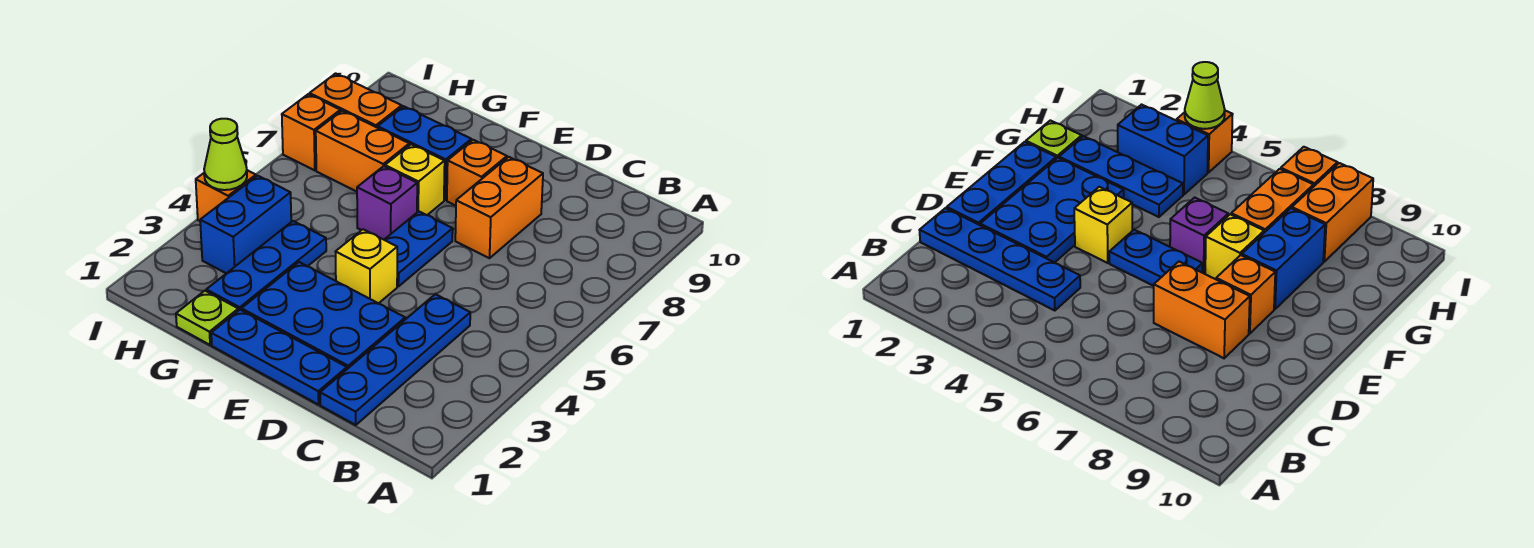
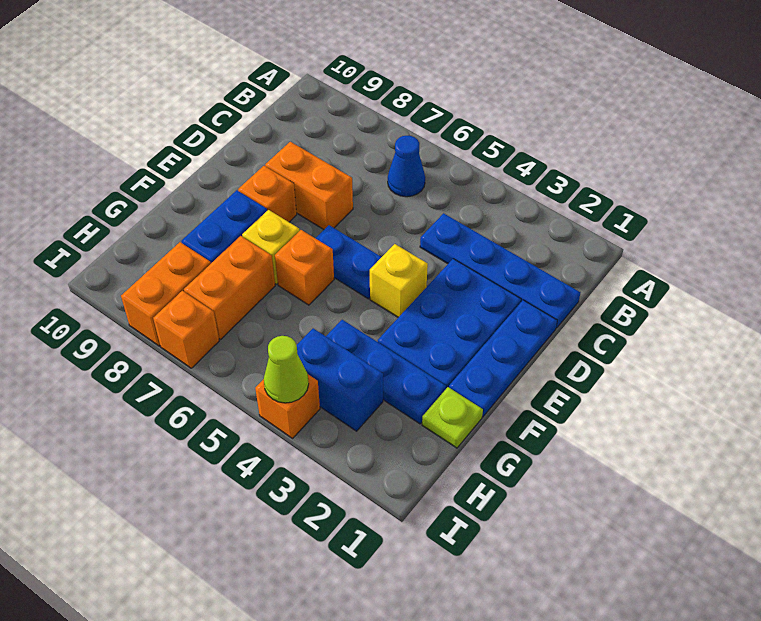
none -> blue 1x1 cone [388,136,425,197]
purple 1x1 brick [357,166,417,240] -> orange 1x1 brick [275,230,334,305]

